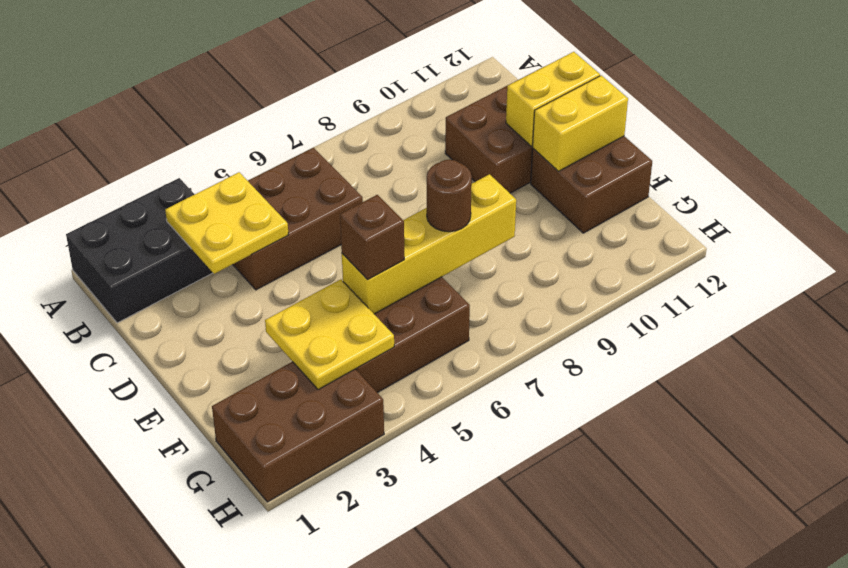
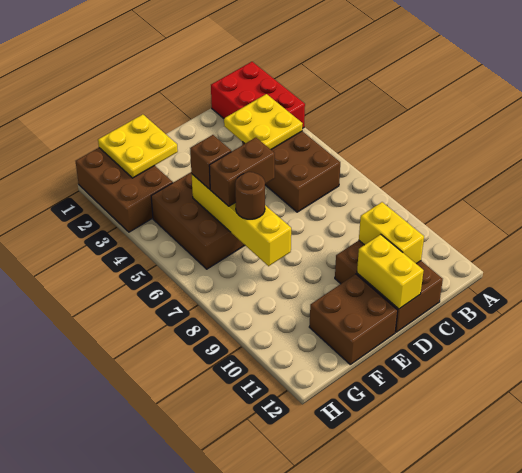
black 2x3 brick [66,178,213,323] -> red 2x3 brick [211,62,305,128]
none -> brown 1x2 brick [209,138,275,206]
yellow 1x2 brick [533,75,628,171] -> yellow 1x2 brick moved to [359,202,424,264]
yellow 2x2 plate [265,279,394,390] -> yellow 2x2 plate moved to [98,114,178,178]

